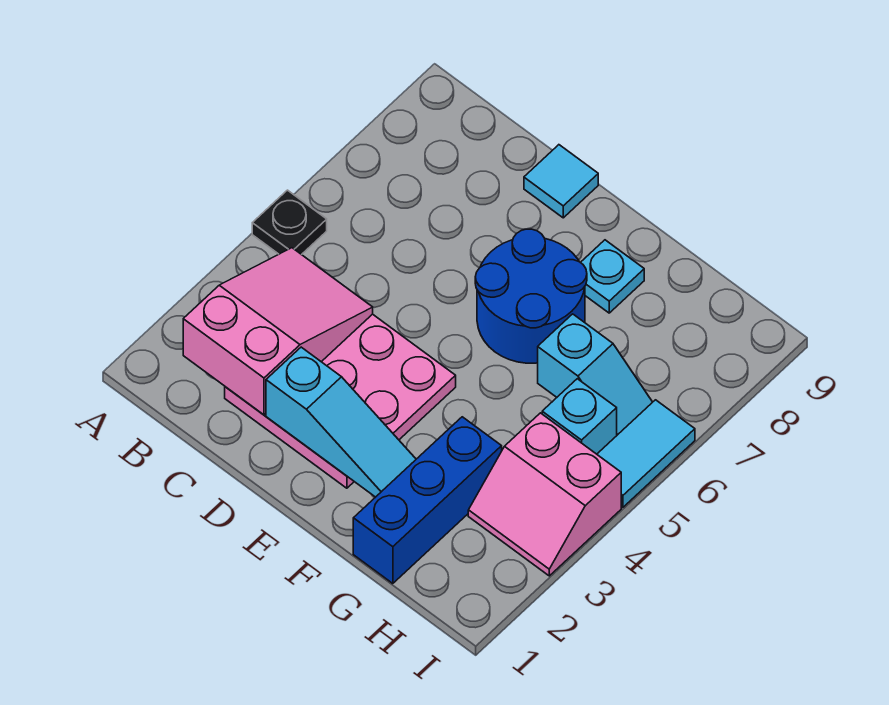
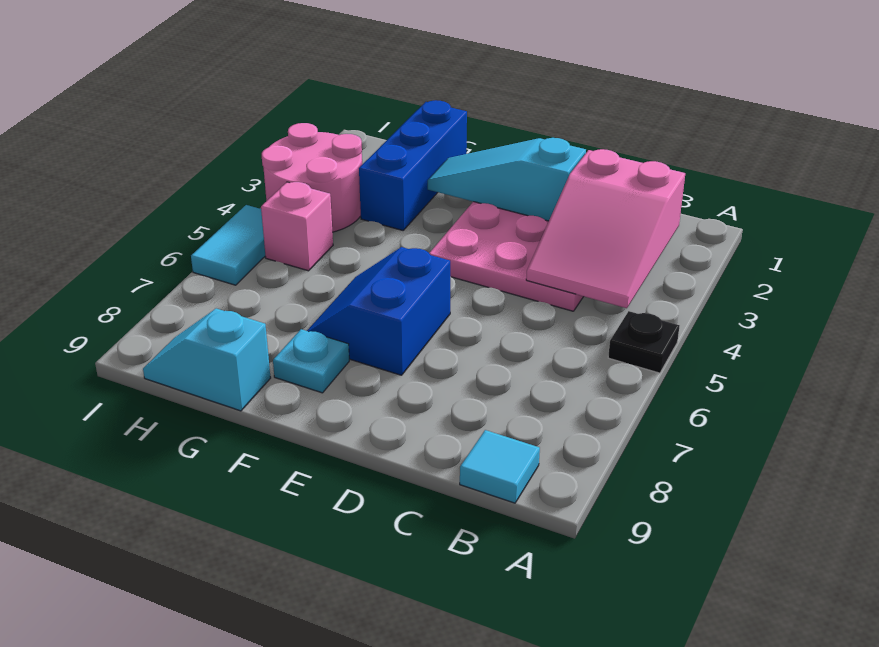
cyan 1x1 tile [524,145,598,218] -> cyan 1x1 tile moved to [460,430,540,503]
blue 2x2 round brick [475,229,587,363] -> blue 2x2 slope [307,247,450,375]
cyan 1x2 slope [538,314,652,435] -> cyan 1x2 slope moved to [143,309,271,411]
pink 2x2 slope [468,413,621,576] -> pink 2x2 round brick [262,123,362,232]
cyan 1x1 brick [542,379,617,454] -> pink 1x1 brick [261,182,333,271]

